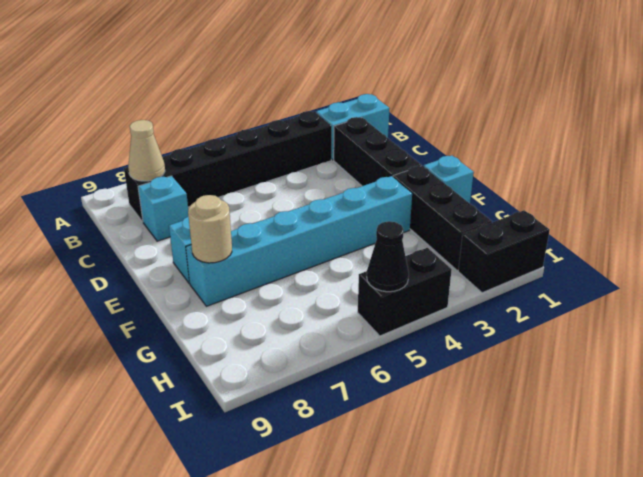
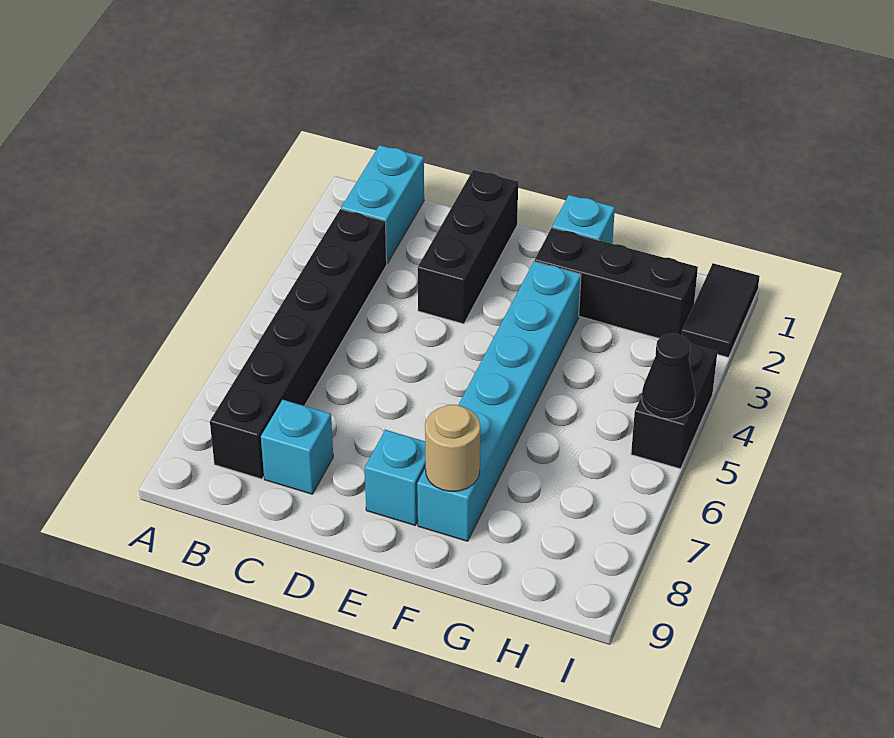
tan 1x1 cone [128,120,165,181] -> none
black 1x3 brick [334,117,421,186] -> black 1x3 brick turned to [418,170,518,324]
black 1x2 brick [458,210,550,293] -> black 1x2 tile [682,263,760,357]

